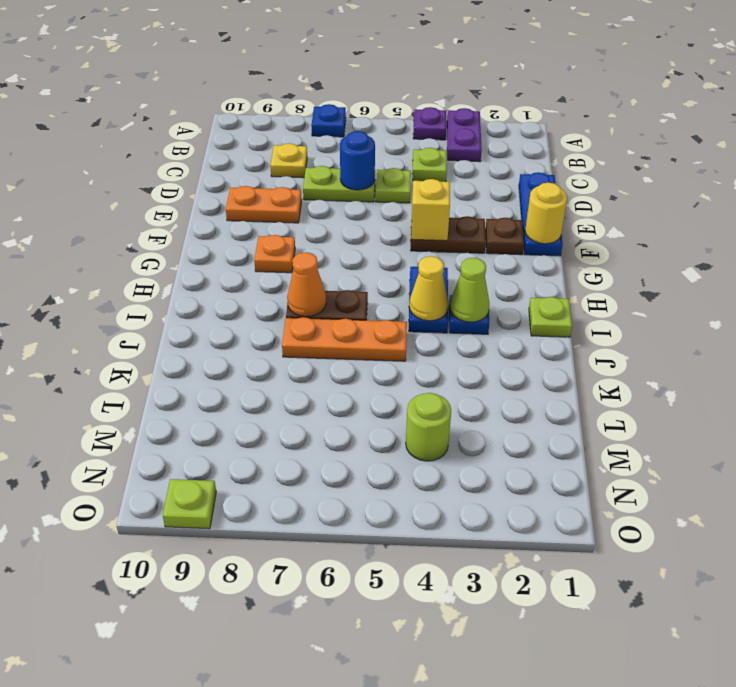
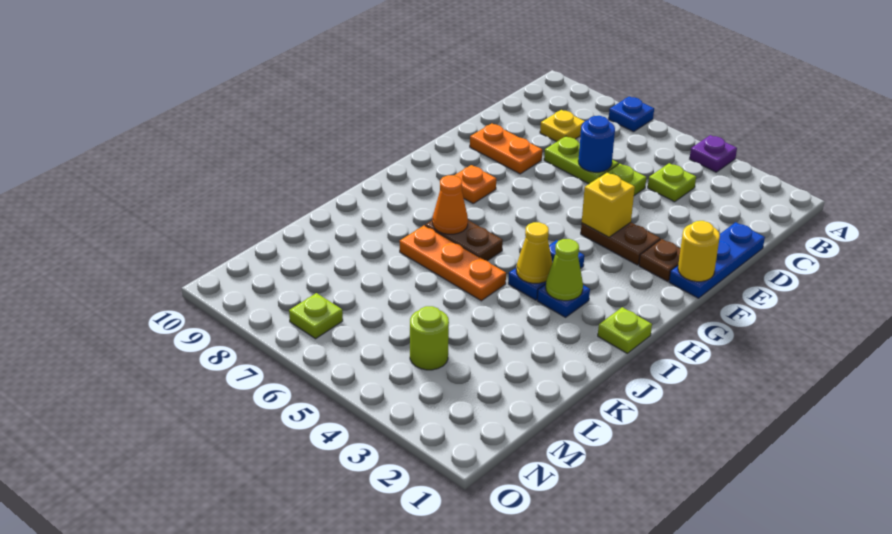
purple 1x2 plate [447,108,482,162] -> none
lime 1x1 plate [163,479,216,529] -> lime 1x1 plate moved to [289,293,343,339]

